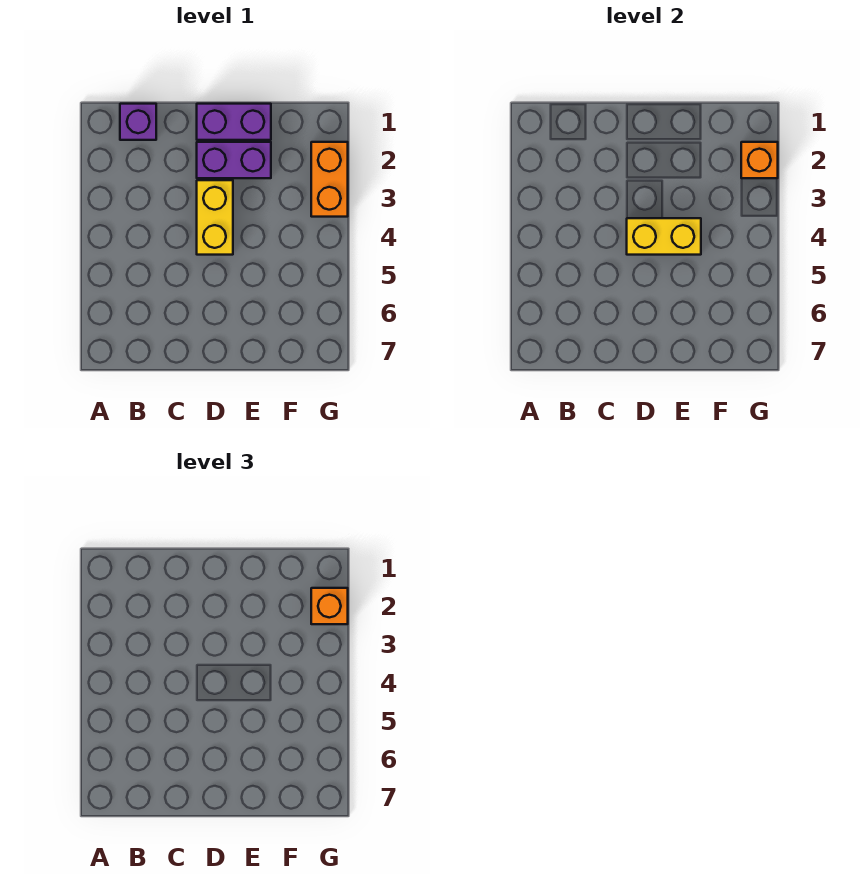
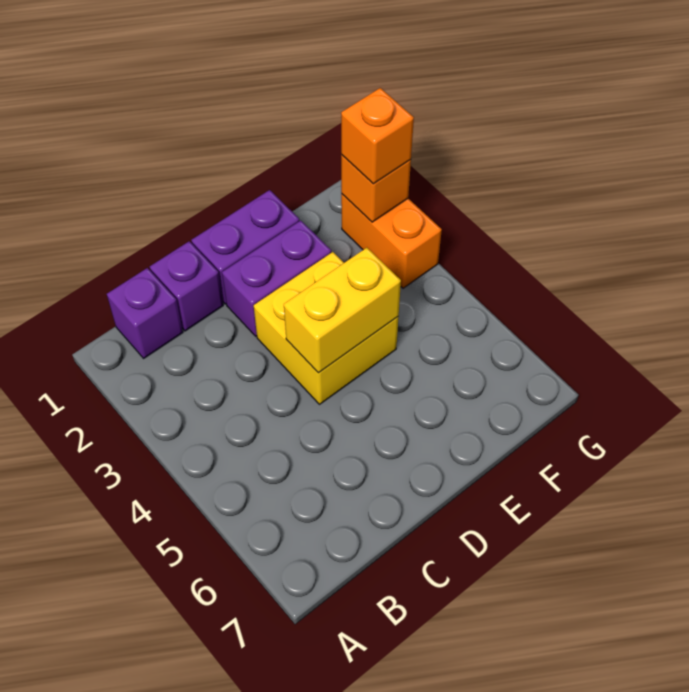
none -> purple 1x1 brick [150,241,223,331]
yellow 1x2 brick [197,180,233,255] -> yellow 2x2 brick [254,252,398,404]

